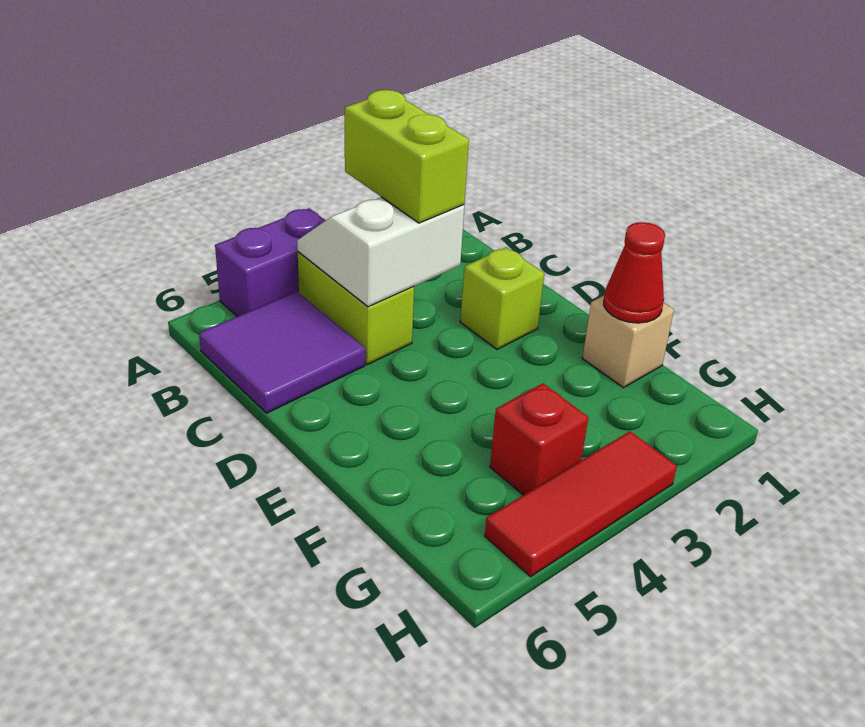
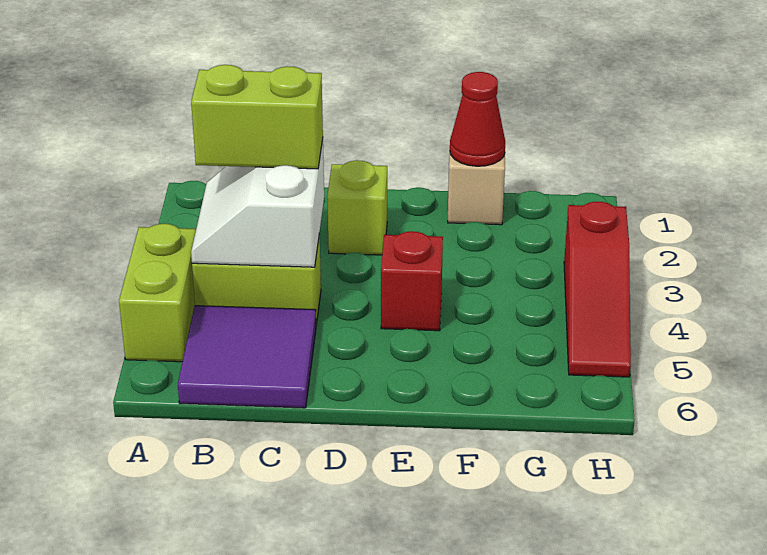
purple 1x2 brick [215,208,326,316] -> lime 1x2 brick [119,224,196,362]
red 1x1 brick [490,383,588,495] -> red 1x1 brick moved to [381,231,443,331]
red 1x3 tile [485,431,677,577] -> red 1x3 slope [564,202,631,377]

